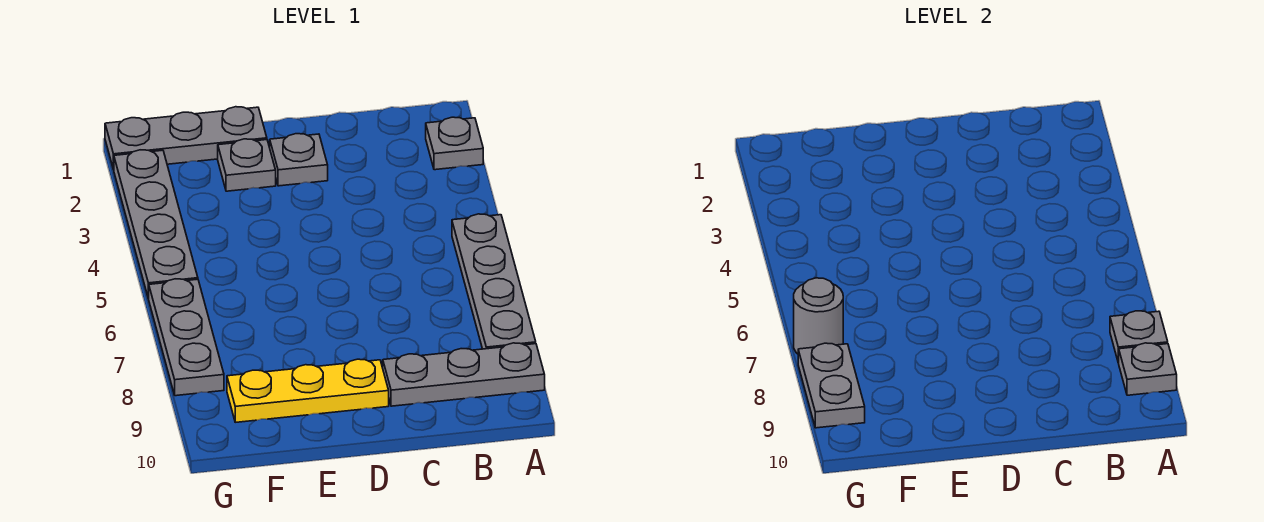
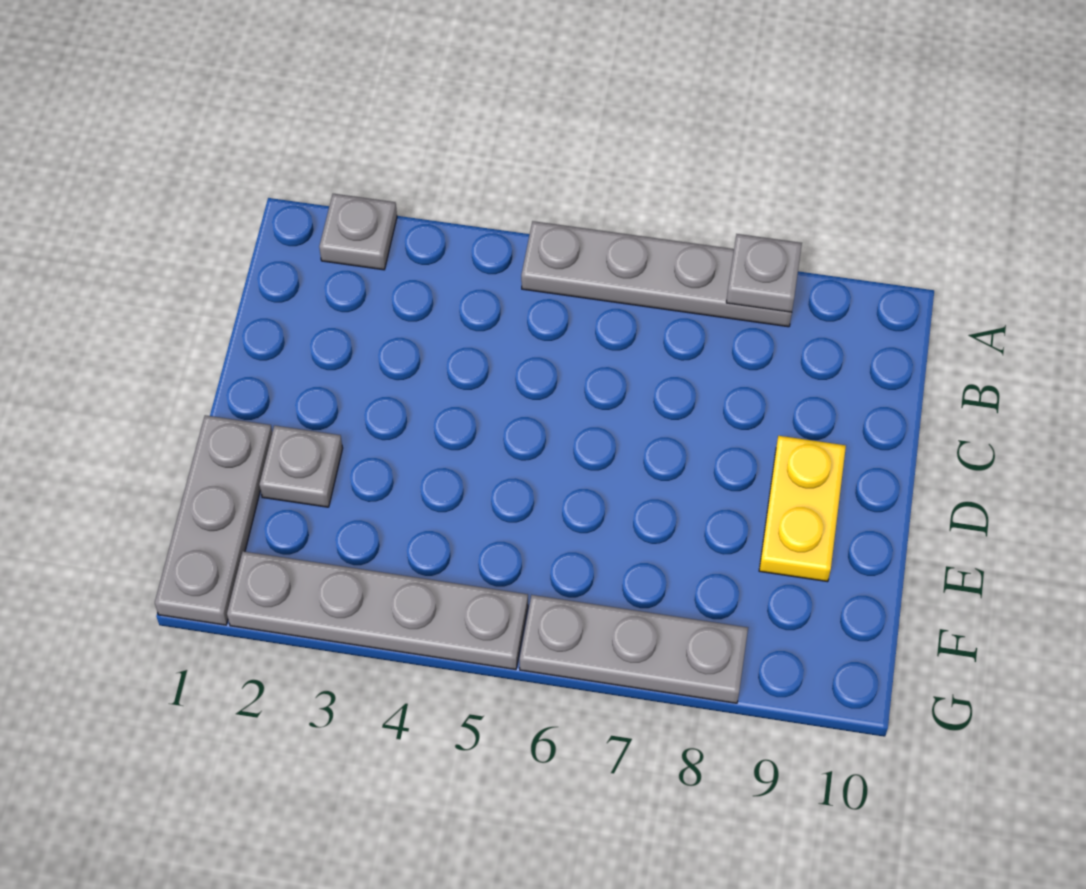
grey 1x3 plate [383,343,545,406] -> none
grey 1x1 plate [1119,343,1177,395] -> none
grey 1x1 plate [270,134,328,186] -> none
yellow 1x3 plate [227,359,389,422] -> yellow 1x2 plate [759,436,846,582]
grey 1x1 round brick [794,278,843,354] -> none
grey 1x2 plate [798,343,865,428] -> none

